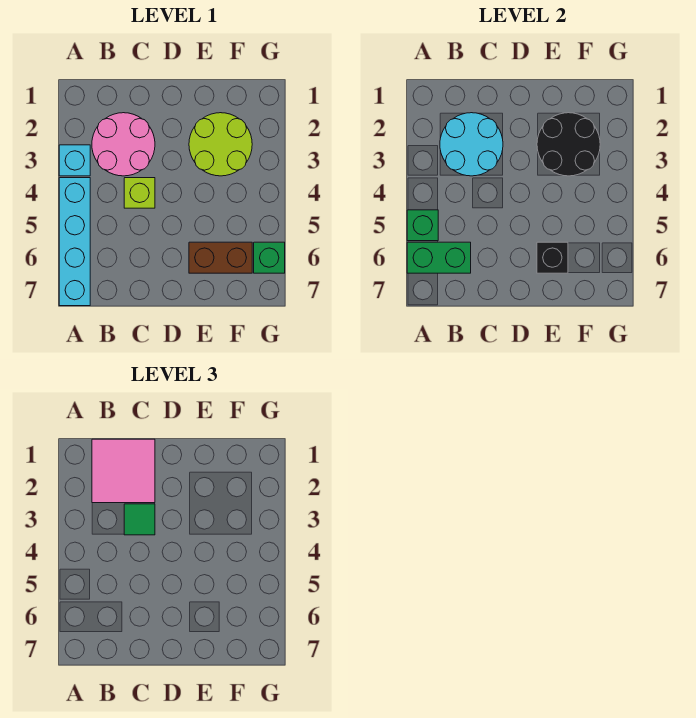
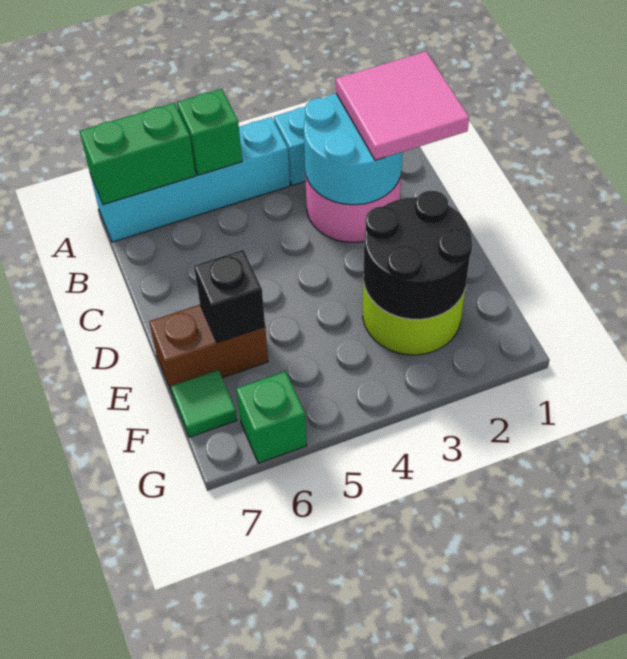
green 1x2 brick [407,242,471,273] -> green 1x2 brick turned to [80,103,196,205]
green 1x1 tile [124,504,155,535] -> green 1x1 tile moved to [171,370,237,437]
lime 1x1 brick [124,178,155,208] -> none
brown 1x2 brick [189,242,252,273] -> brown 1x2 brick turned to [149,305,268,393]

